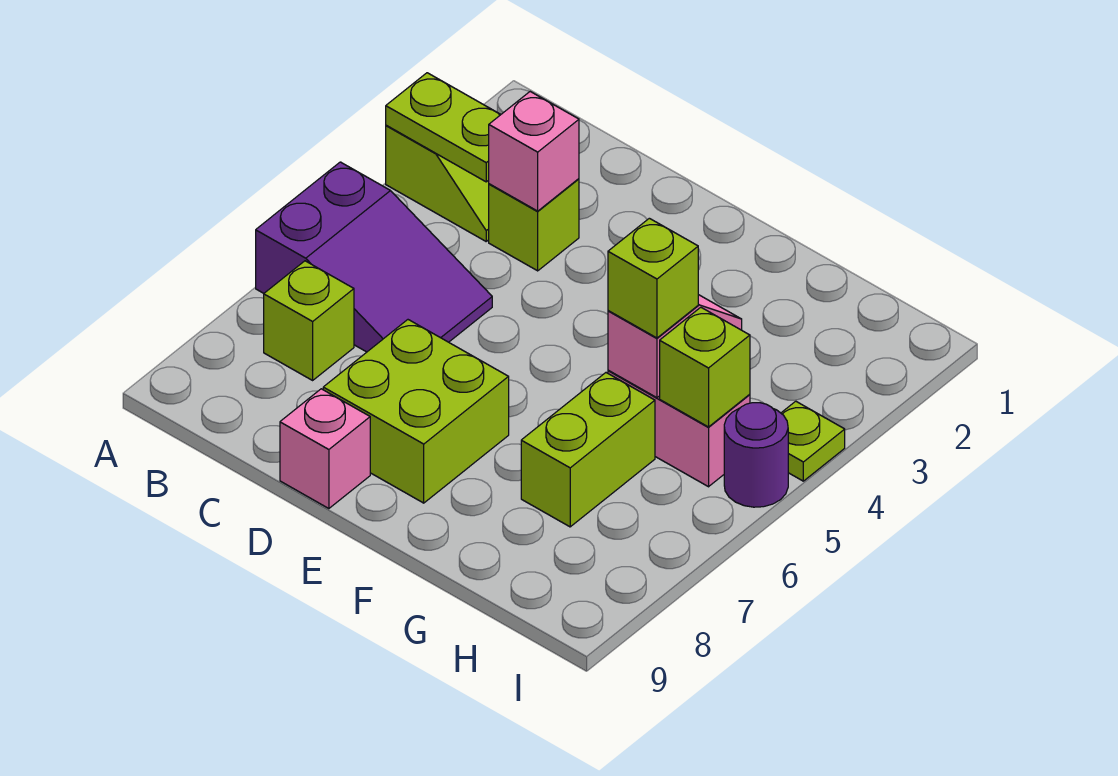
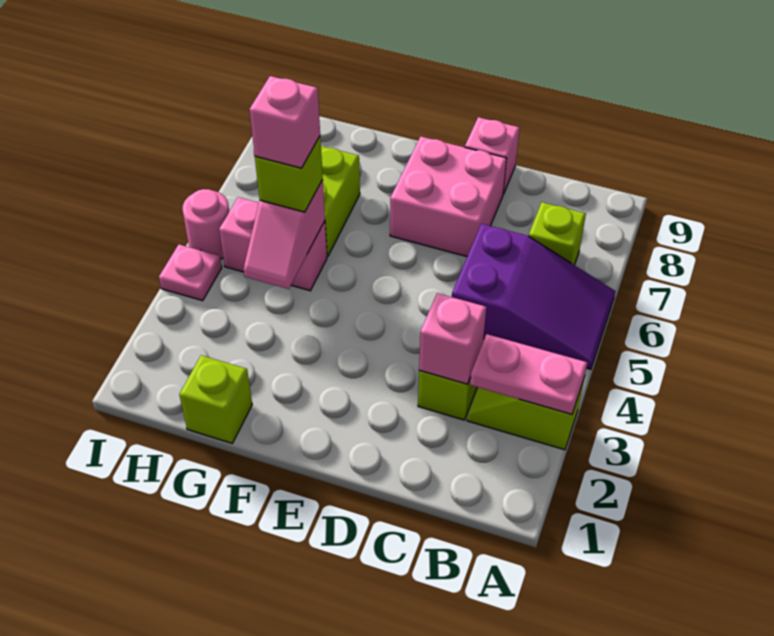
lime 1x2 plate [386,73,501,182] -> pink 1x2 plate [470,334,587,414]
purple 2x3 slope [256,162,492,352] -> purple 2x3 slope turned to [452,224,615,369]
lime 2x2 brick [323,320,509,503] -> pink 2x2 brick [390,137,507,256]
none -> pink 1x1 brick [249,76,320,168]
lime 1x1 brick [660,307,750,427] -> lime 1x1 brick moved to [179,355,252,443]
lime 1x1 plate [781,401,845,481] -> pink 1x1 plate [159,245,222,301]
purple 1x1 round brick [724,403,788,507] -> pink 1x1 round brick [183,189,229,259]

